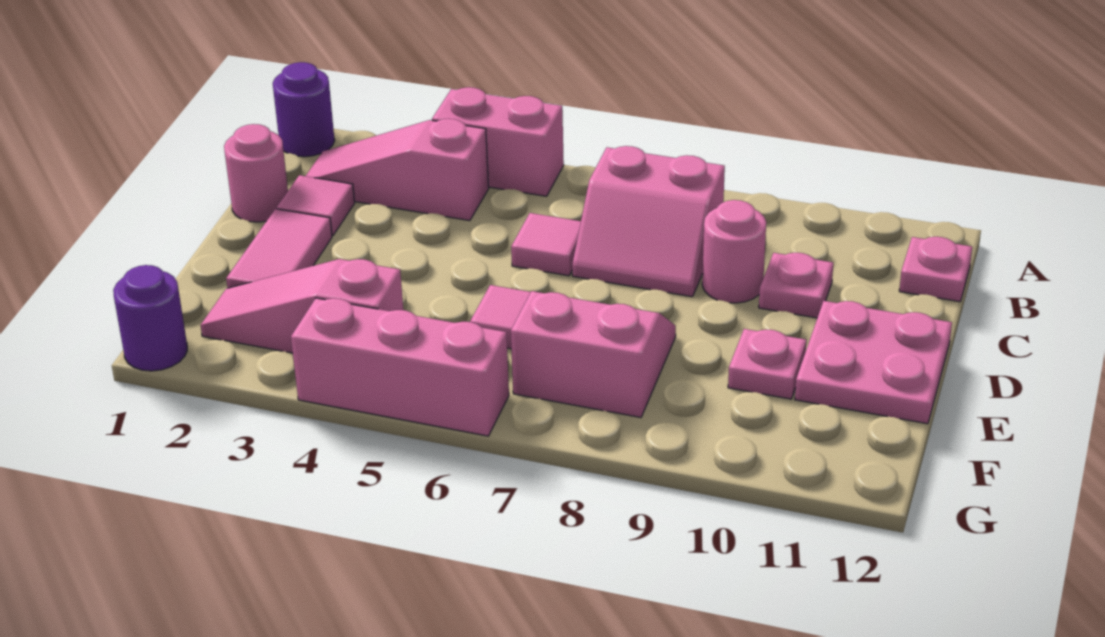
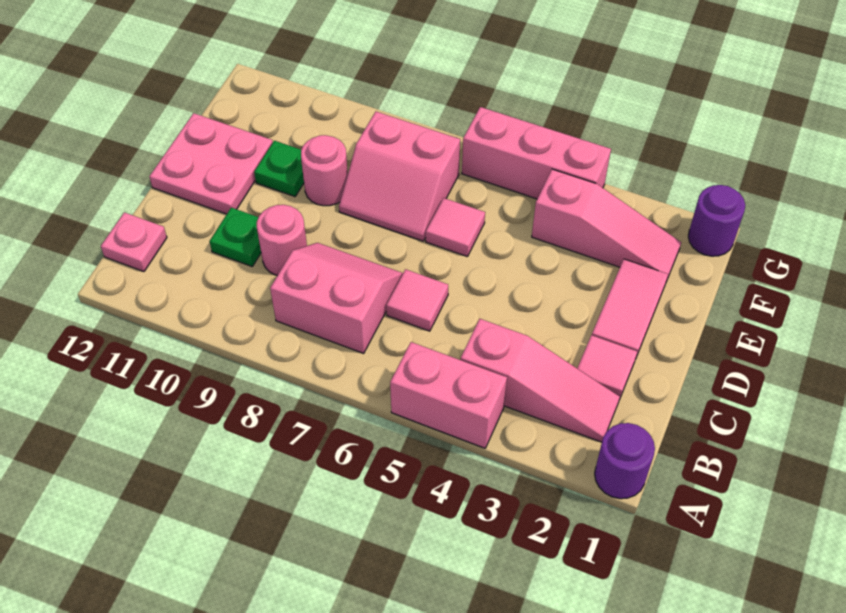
pink 1x1 round brick [224,124,288,222] -> pink 1x1 round brick moved to [301,135,348,206]
pink 1x1 plate [759,253,833,318] -> green 1x1 plate [210,208,261,266]
pink 1x1 plate [728,329,806,399] -> green 1x1 plate [254,141,304,197]

